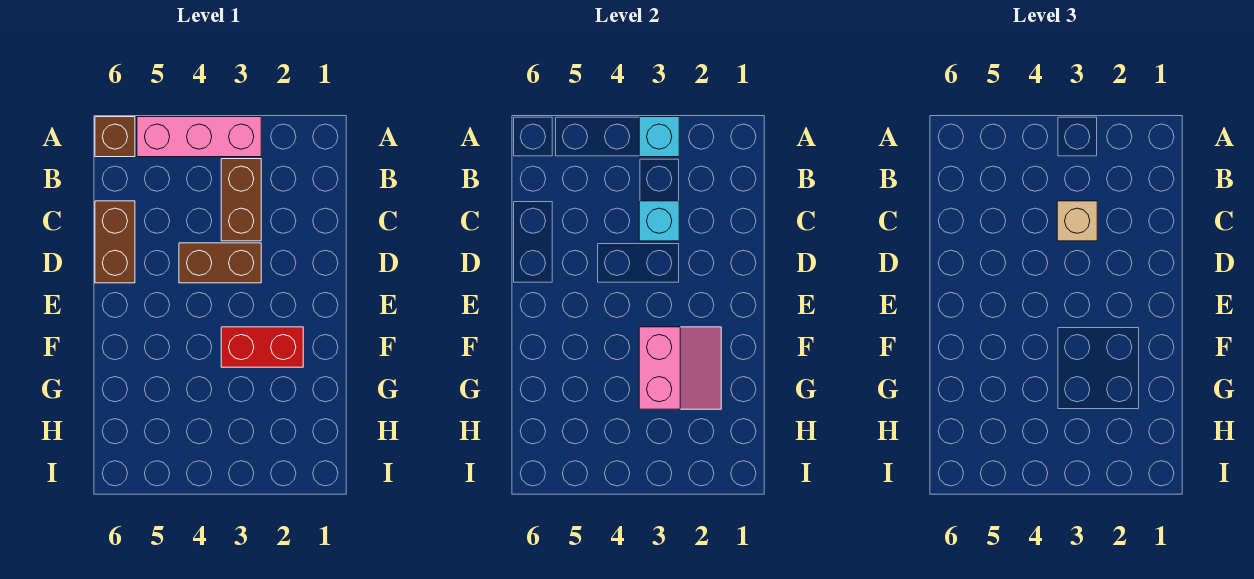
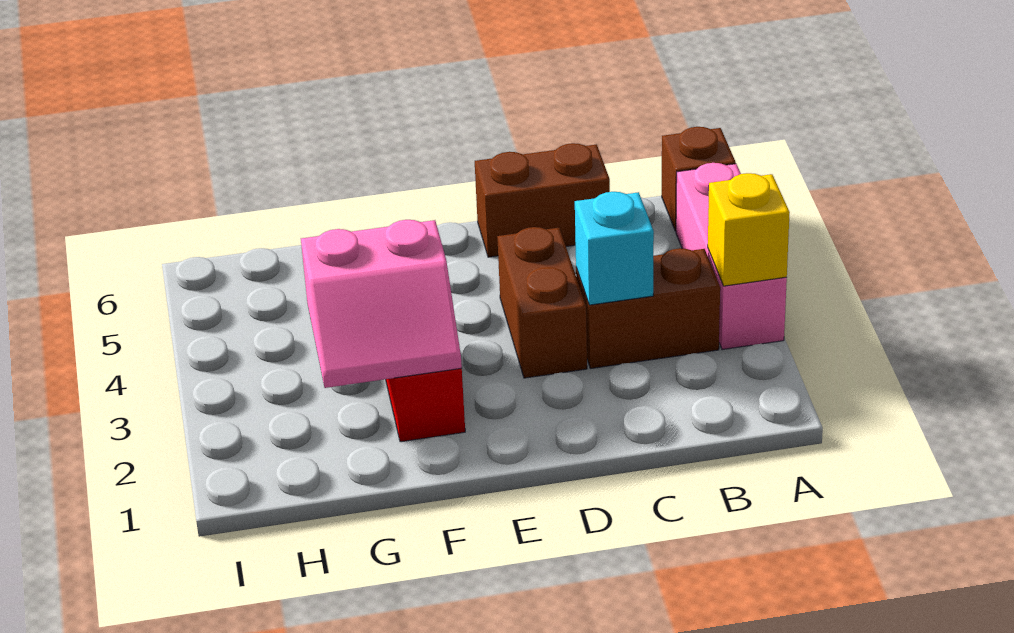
cyan 1x1 brick [639,117,679,157] -> yellow 1x1 brick [708,173,790,286]
tan 1x1 brick [1057,201,1097,241] -> none

